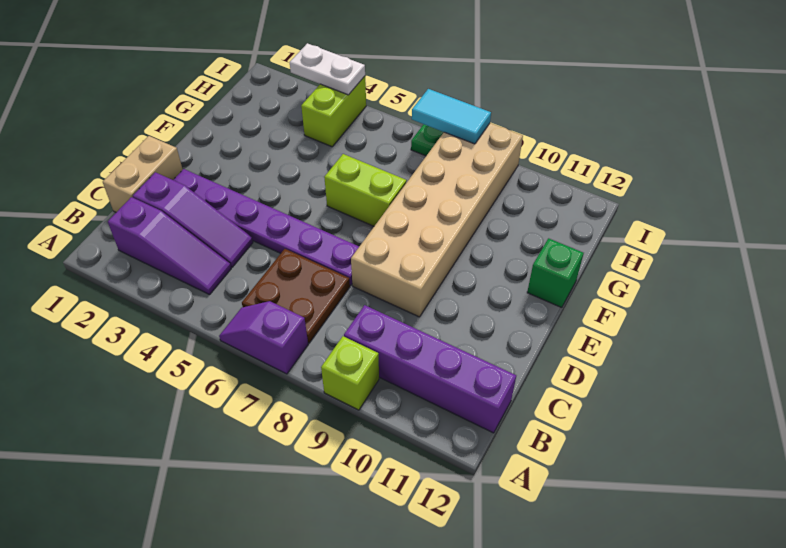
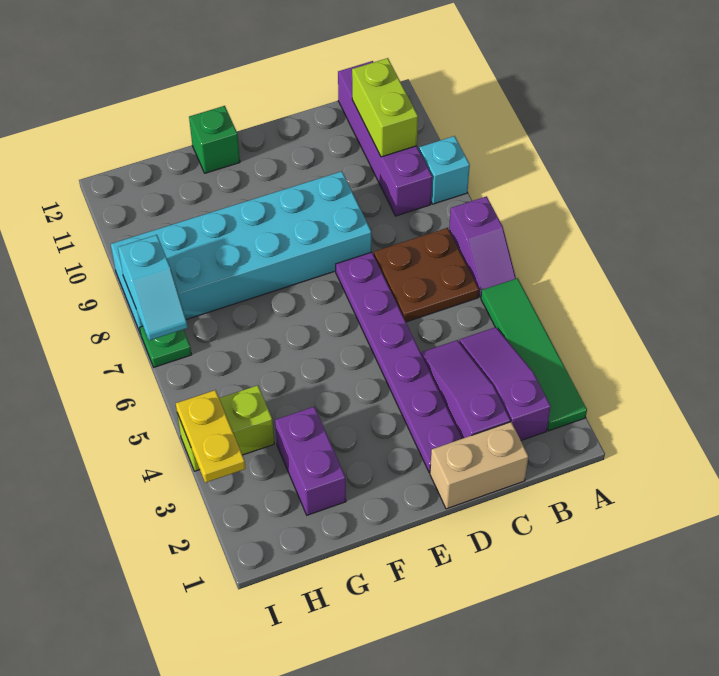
none -> green 1x4 tile [481,278,587,431]
lime 1x1 brick [321,336,379,410] -> cyan 1x1 brick [419,136,470,204]
tan 2x6 brick [351,123,523,317] -> cyan 2x6 brick [111,171,371,334]
lime 1x2 brick [324,154,407,226] -> lime 1x2 brick moved to [352,58,418,157]
none -> purple 1x2 brick [275,407,346,515]
white 1x2 plate [290,43,365,95] -> yellow 1x2 plate [176,390,245,483]
cyan 1x2 tile [412,89,491,144] -> cyan 1x2 slope [118,235,188,340]

